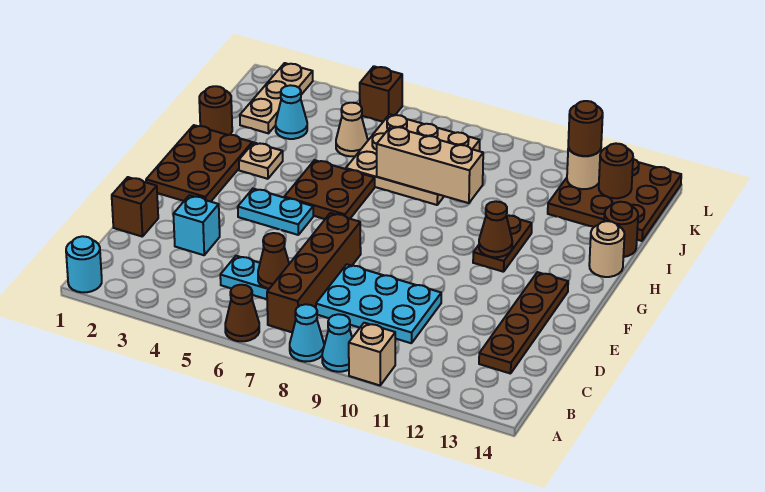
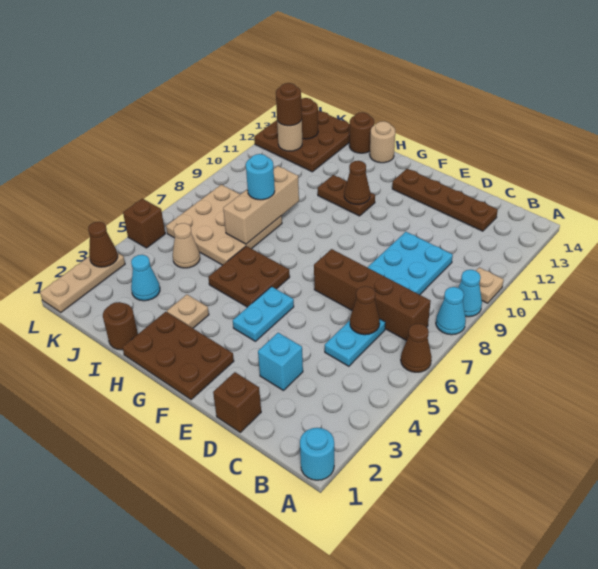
tan 1x1 brick [349,323,395,385] -> tan 1x1 plate [476,267,504,303]
none -> cyan 1x1 round brick [246,154,275,200]
tan 1x3 plate [240,63,313,133] -> tan 1x3 plate turned to [40,253,125,312]
none -> brown 1x1 cone [88,222,118,267]

